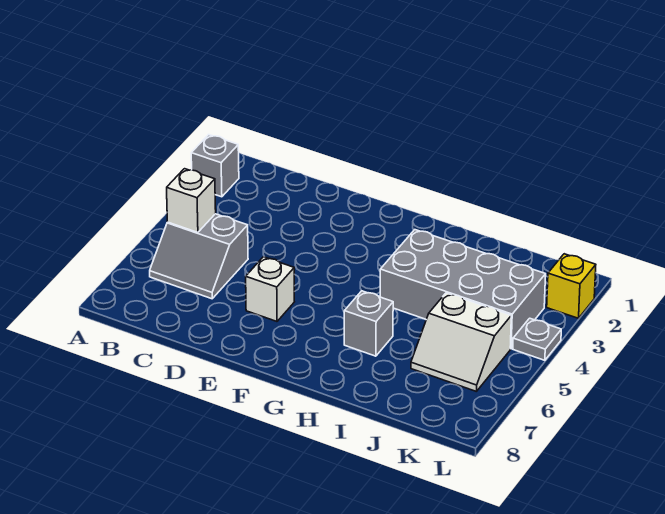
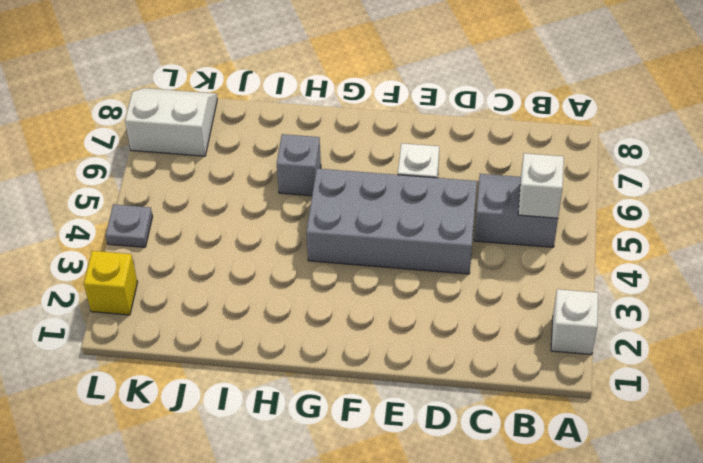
grey 1x1 brick [191,135,239,197] -> white 1x1 brick [551,289,598,355]
grey 2x4 brick [380,230,546,349] -> grey 2x4 brick moved to [306,169,477,274]
white 2x2 slope [411,293,511,392] -> white 2x2 slope moved to [125,88,217,156]

